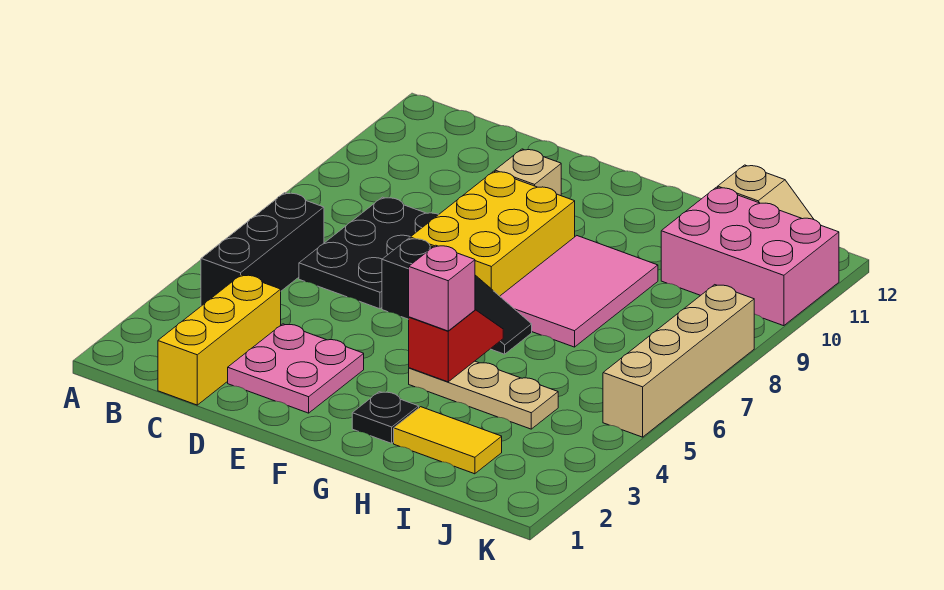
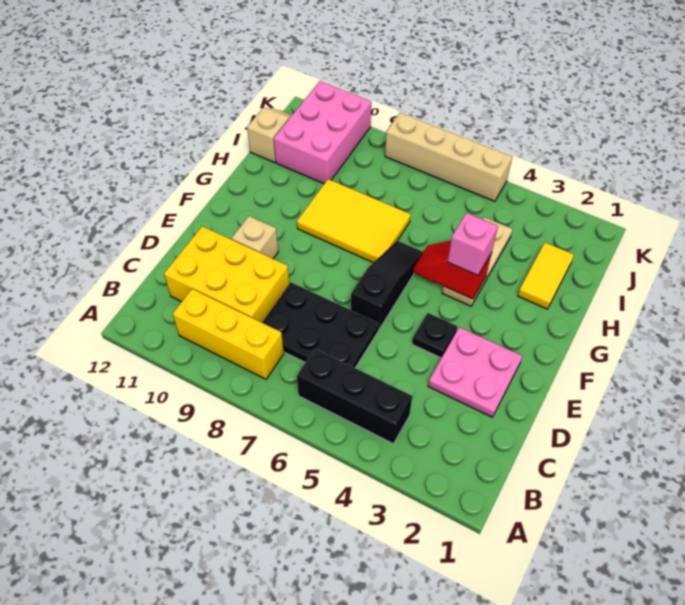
yellow 1x3 brick [158,275,281,405] -> yellow 1x3 brick moved to [173,289,284,379]
yellow 2x3 brick [410,171,575,296] -> yellow 2x3 brick moved to [164,226,289,323]
black 1x1 plate [352,392,419,443] -> black 1x1 plate moved to [412,313,458,358]
pink 2x3 tile [500,236,658,347] -> yellow 2x3 tile [297,179,411,263]

